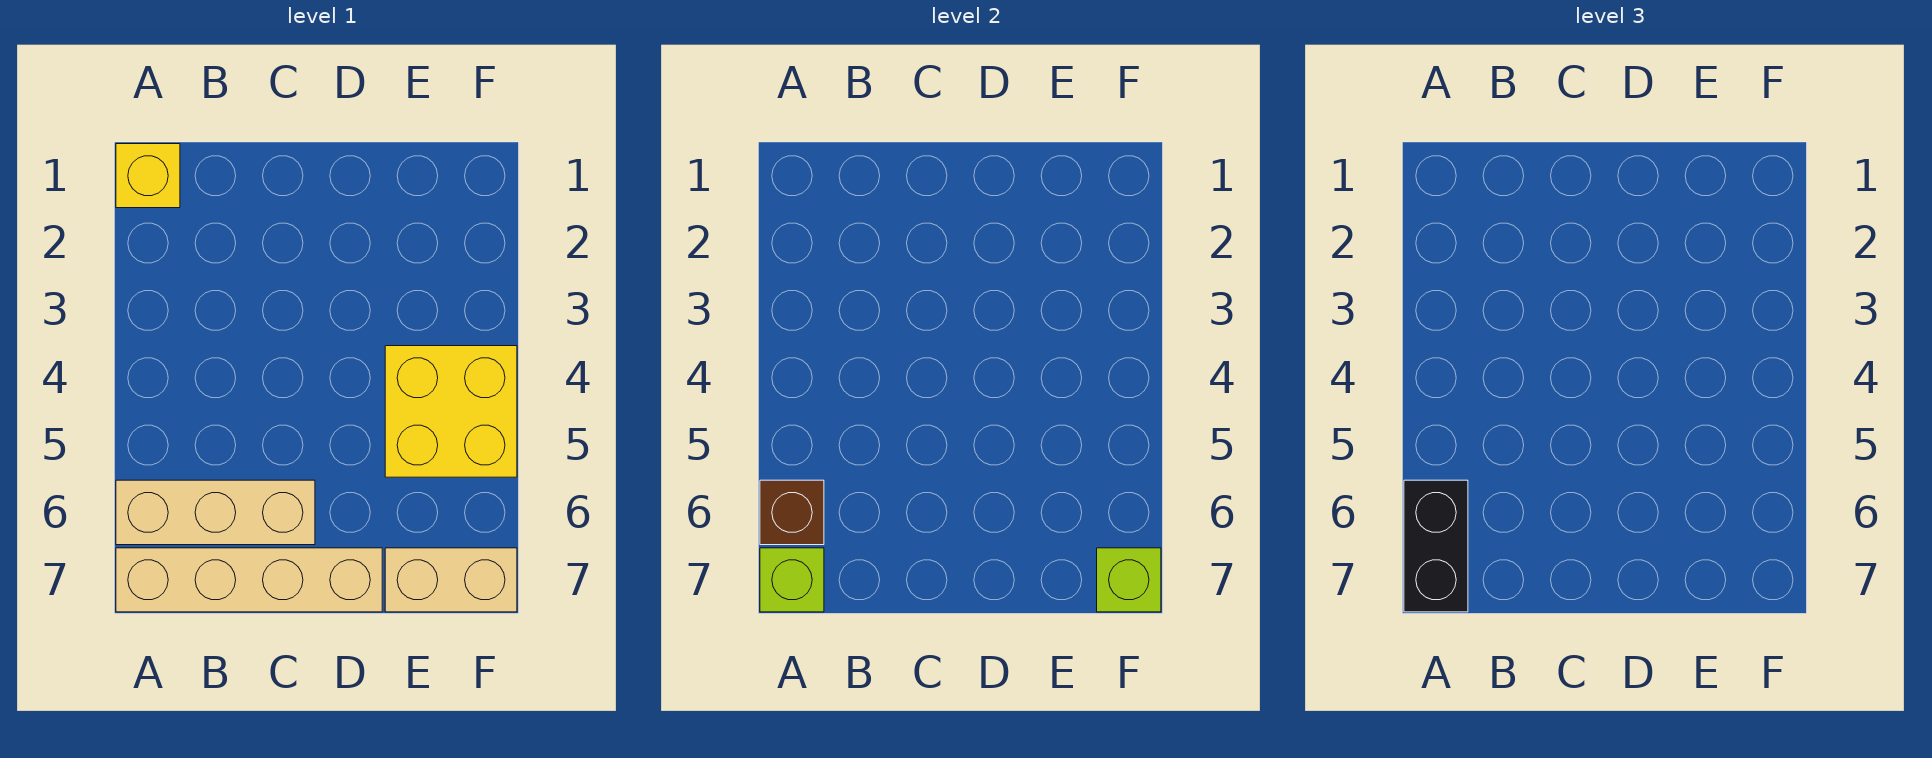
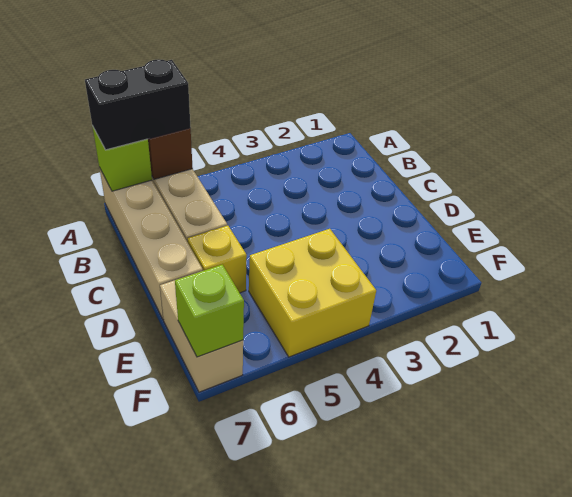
yellow 1x1 brick [116,144,180,208] -> yellow 1x1 brick moved to [188,226,247,293]

